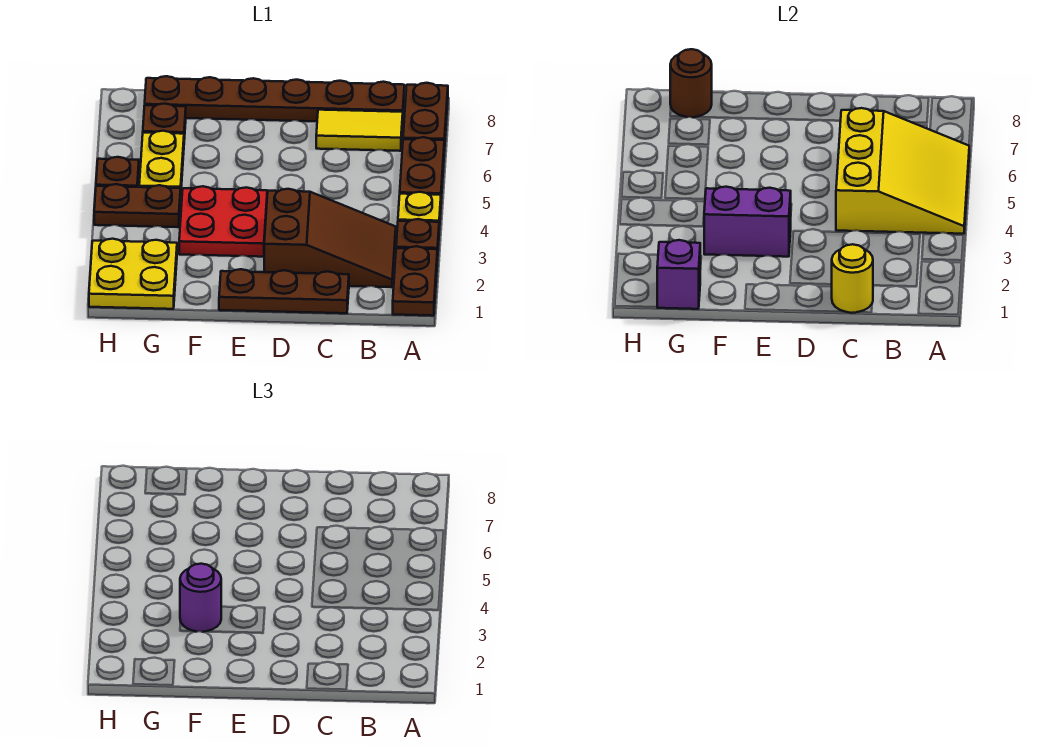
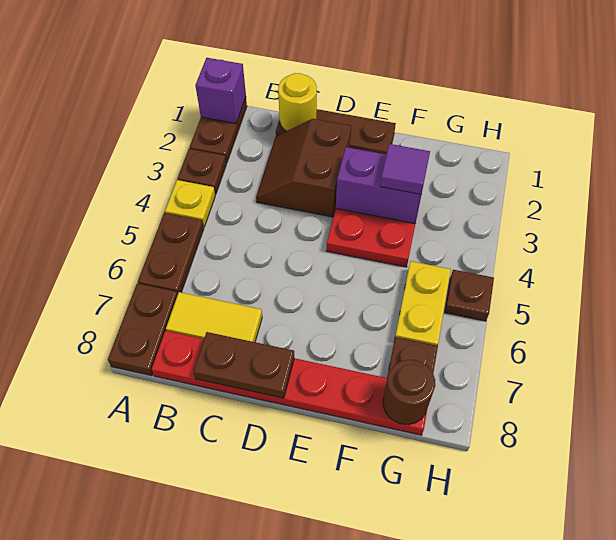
yellow 3x3 slope [836,108,969,234] -> none
brown 2x3 slope [264,189,396,287] -> brown 2x2 slope [256,119,351,217]
brown 1x6 plate [145,76,404,121] -> red 1x6 plate [152,331,427,435]
purple 1x1 round brick [180,564,221,632] -> purple 1x1 tile [380,144,430,194]
yellow 2x2 plate [89,239,177,309] -> none
purple 1x1 brick [657,240,700,309] -> purple 1x1 brick moved to [195,58,246,123]
brown 1x2 plate [94,184,181,227] -> brown 1x2 plate moved to [194,332,294,398]

